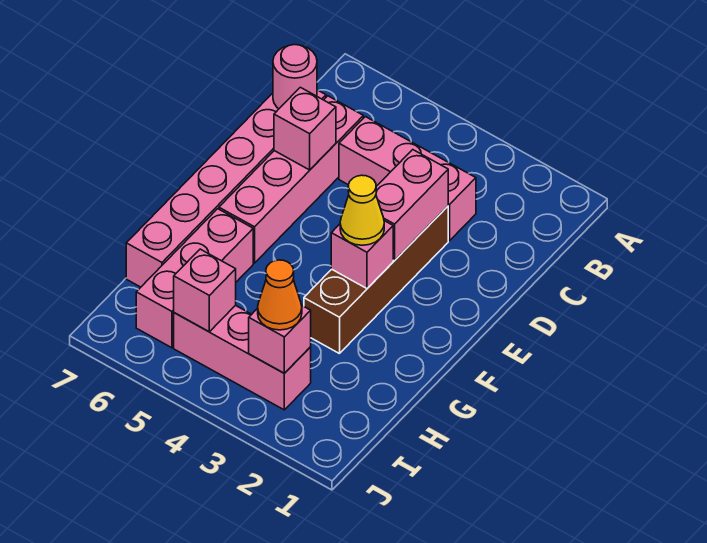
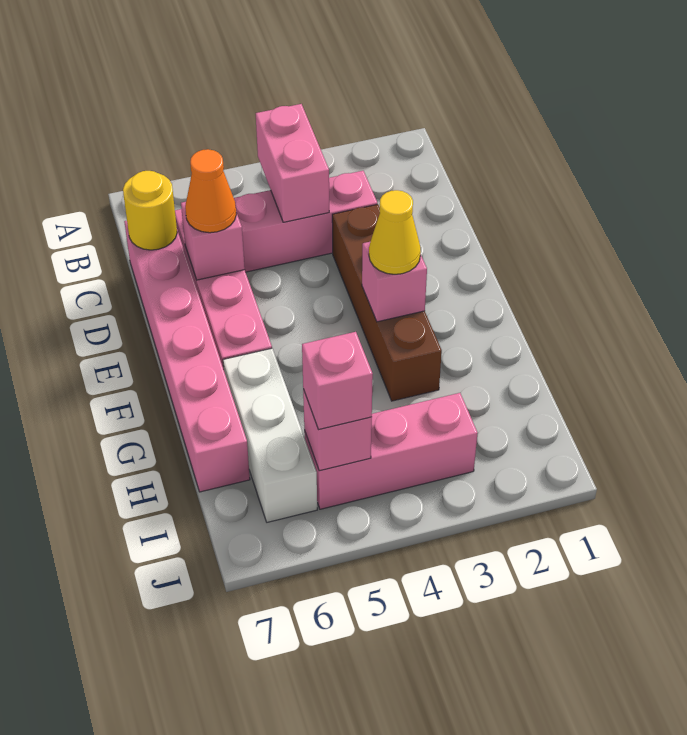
pink 1x1 round brick [273,45,317,109] -> yellow 1x1 round brick [123,171,177,250]
pink 1x2 brick [376,150,448,260] -> pink 1x2 brick moved to [256,104,329,222]
pink 1x3 brick [136,209,253,348] -> white 1x3 brick [223,348,317,522]
pink 1x1 brick [249,305,311,373] -> pink 1x1 brick moved to [302,332,373,430]
orange 1x1 cone [258,260,302,330] -> orange 1x1 cone moved to [185,149,236,233]

